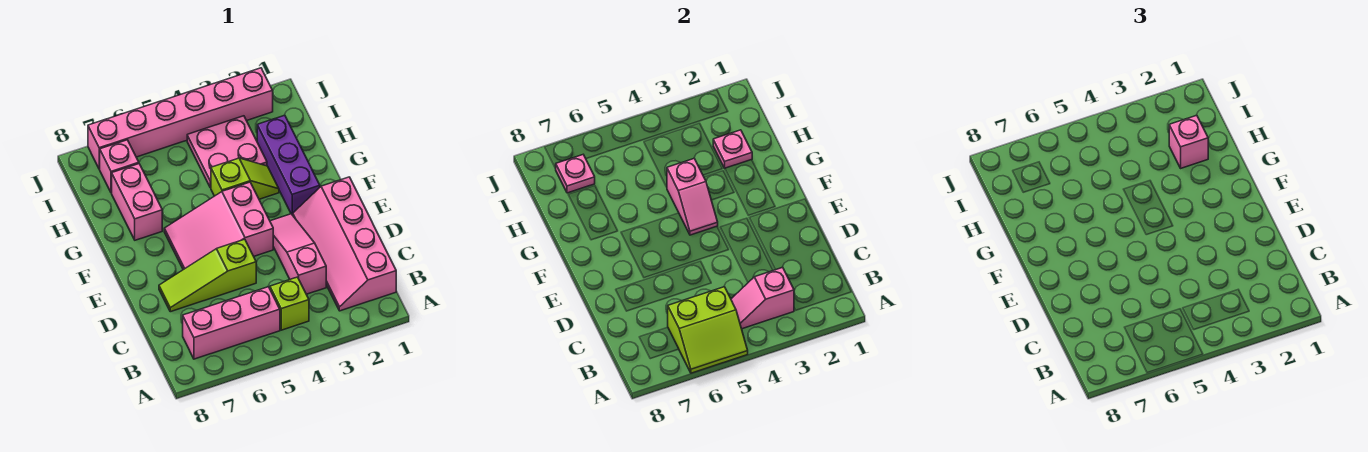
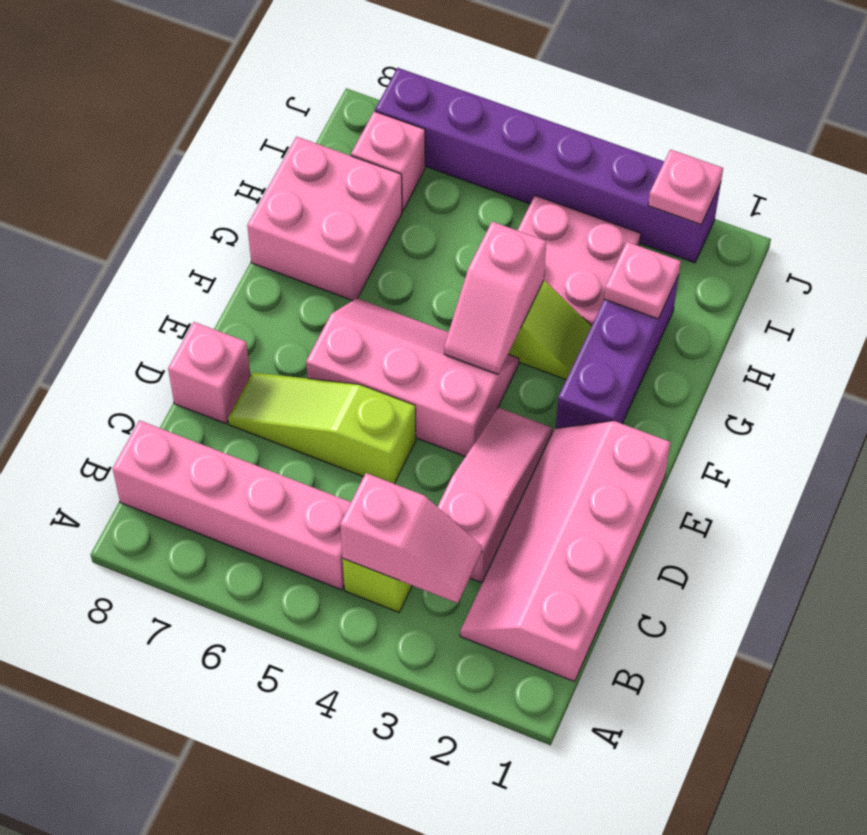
lime 2x2 slope [668,287,748,373] -> none
pink 1x2 slope [731,267,794,329] -> pink 1x2 slope turned to [340,473,482,603]
pink 1x3 brick [183,287,280,359] -> pink 1x4 brick [113,420,351,590]
pink 2x3 slope [164,182,273,270] -> pink 2x3 slope turned to [306,298,519,457]
pink 1x2 brick [112,164,162,240] -> pink 2x2 brick [247,137,402,301]
pink 1x1 brick [1169,115,1208,168] -> pink 1x1 brick moved to [168,322,250,424]
pink 1x1 plate [556,155,595,193] -> pink 1x1 plate moved to [648,149,723,224]
pink 1x6 brick [88,68,273,169] -> purple 1x6 brick [375,68,721,263]

